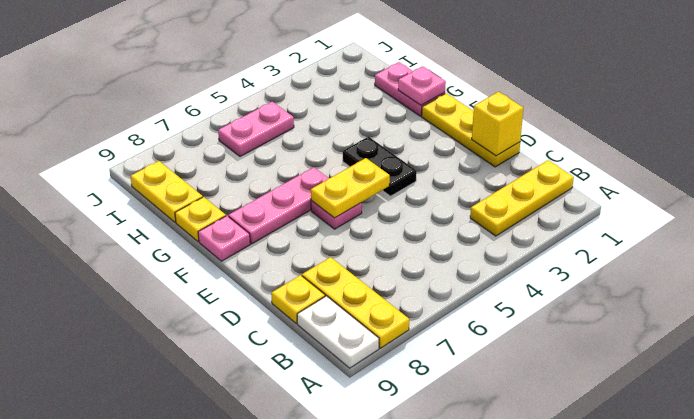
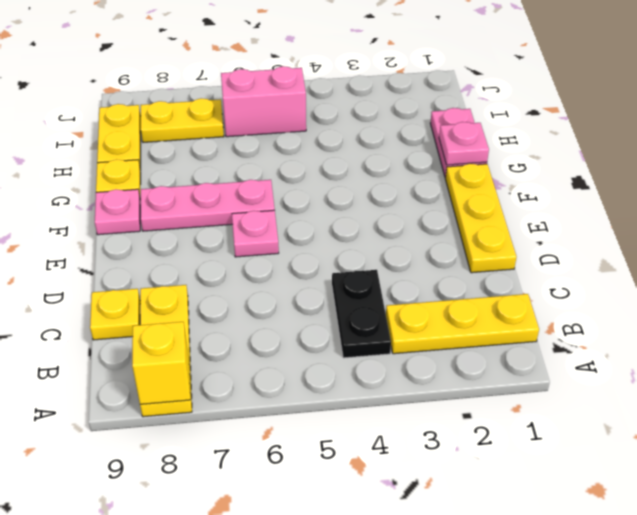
white 1x2 plate [297,296,379,368] -> none
yellow 1x1 brick [472,92,523,156] -> yellow 1x1 brick moved to [132,322,190,404]
black 1x2 plate [343,137,417,196] -> black 1x2 plate moved to [332,270,391,358]
yellow 1x2 plate [311,158,390,218] -> yellow 1x2 plate moved to [141,98,224,142]
pink 1x2 plate [218,102,294,156] -> pink 1x2 brick [221,66,306,137]

